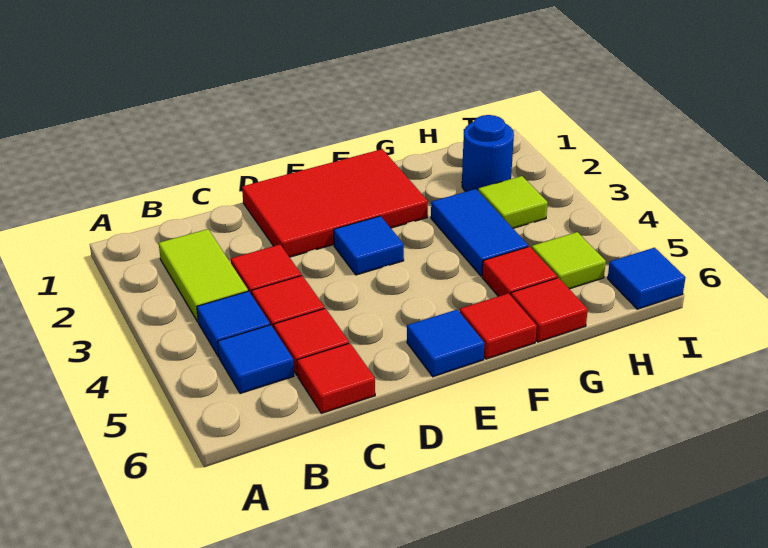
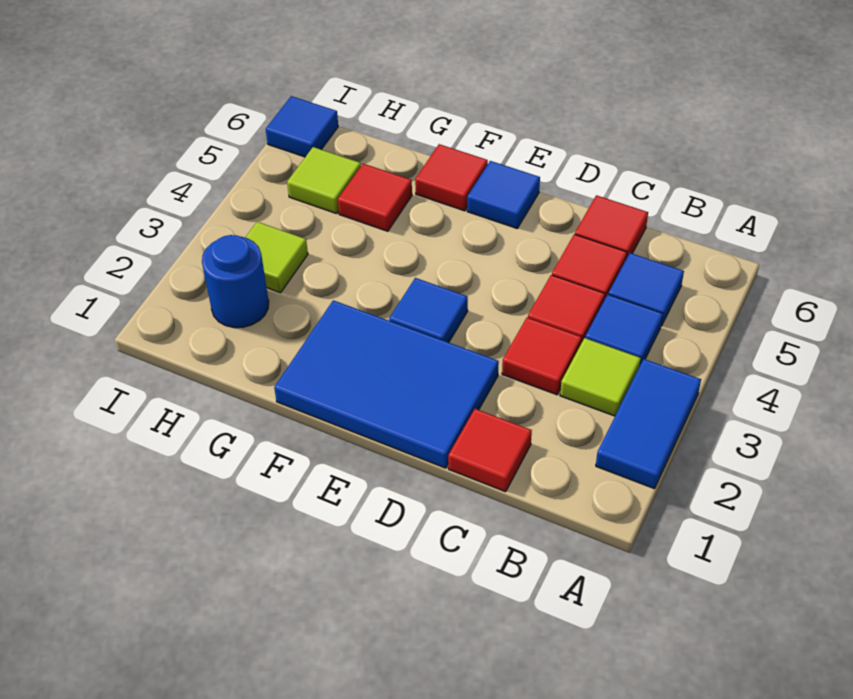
lime 1x2 tile [159,229,248,322] -> lime 1x1 tile [560,338,641,416]
red 2x3 tile [242,149,428,257] -> blue 2x3 tile [274,300,499,468]
blue 1x2 tile [431,189,528,276] -> blue 1x2 tile moved to [596,359,701,489]
red 1x1 tile [511,278,588,342] -> red 1x1 tile moved to [448,409,532,492]

